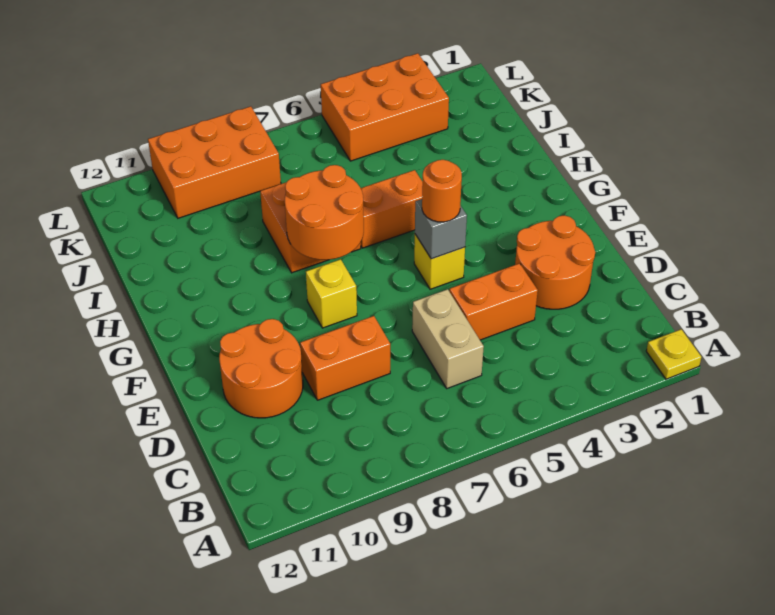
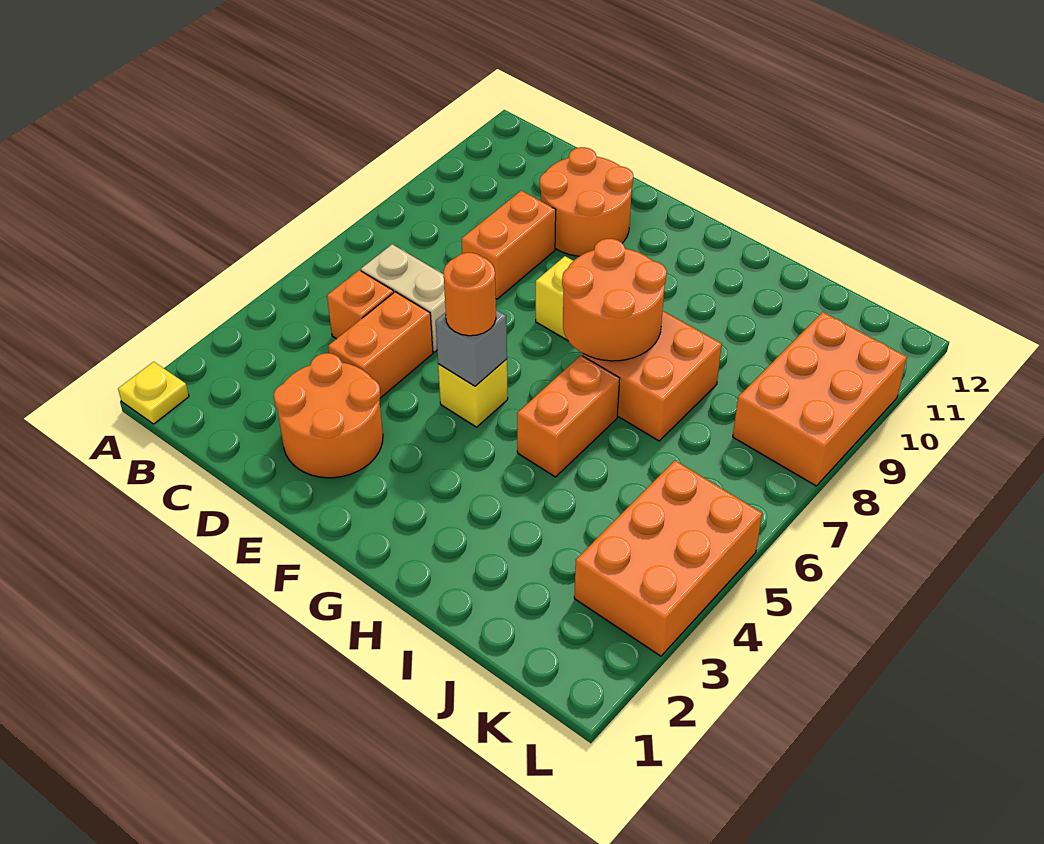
none -> orange 1x1 brick [327,270,394,339]

